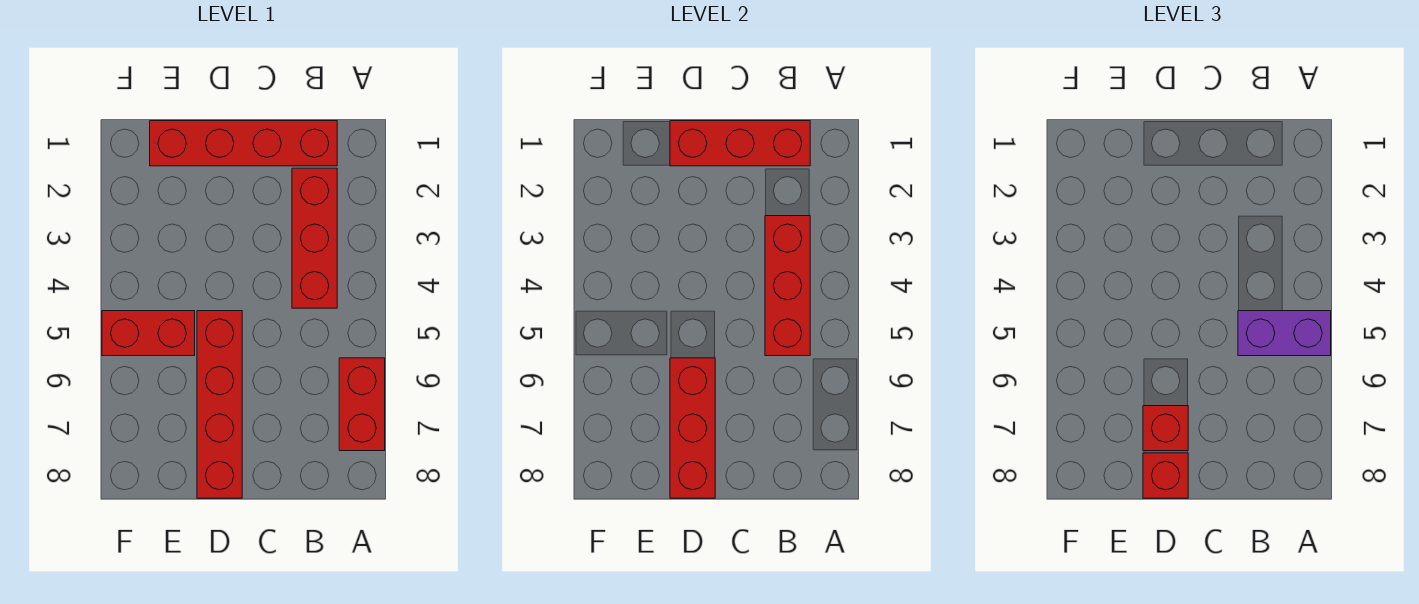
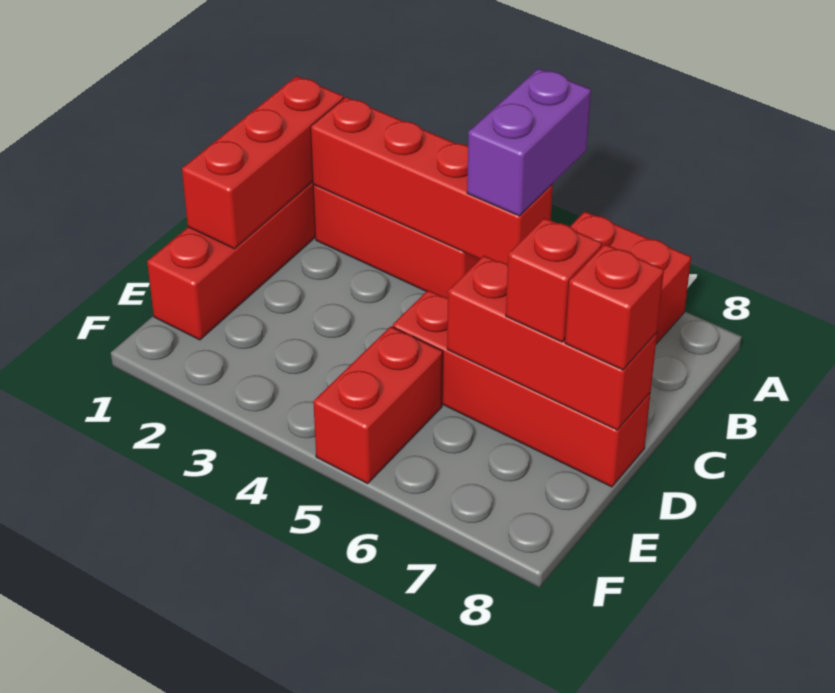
red 1x3 brick [765,216,810,356] -> red 1x4 brick [311,97,553,265]

